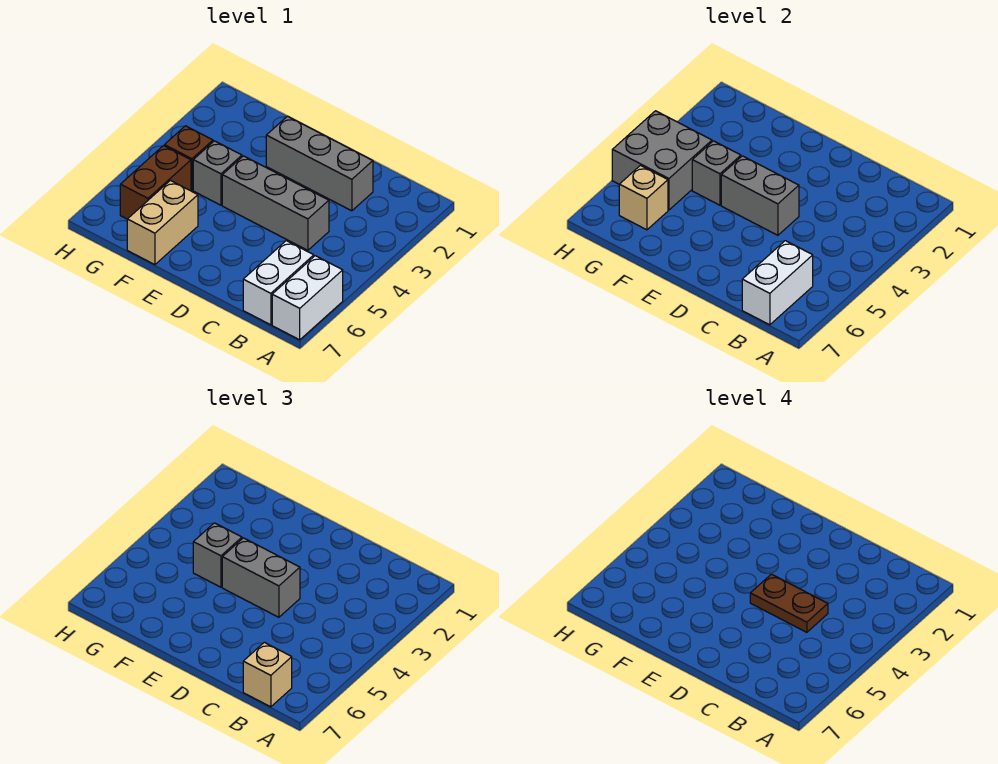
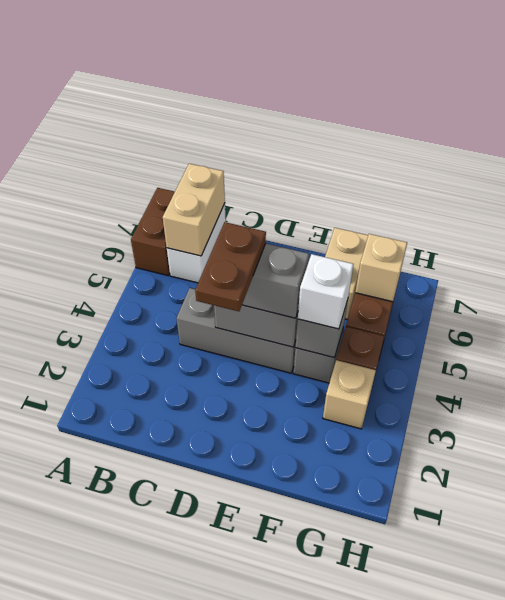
white 1x2 brick [272,256,343,340] -> brown 1x2 brick [131,188,175,276]
white 1x2 brick [742,241,813,325] -> tan 1x2 brick [163,164,225,256]
tan 1x1 brick [243,642,292,707] -> tan 1x1 brick moved to [323,360,376,429]
grey 1x3 brick [266,116,373,211] -> none
brown 1x2 plate [750,574,828,632] -> brown 1x2 plate turned to [195,222,266,311]
grey 1x1 brick [193,523,242,587] -> white 1x1 brick [298,254,353,329]
grey 2x2 brick [612,111,712,210] -> none

